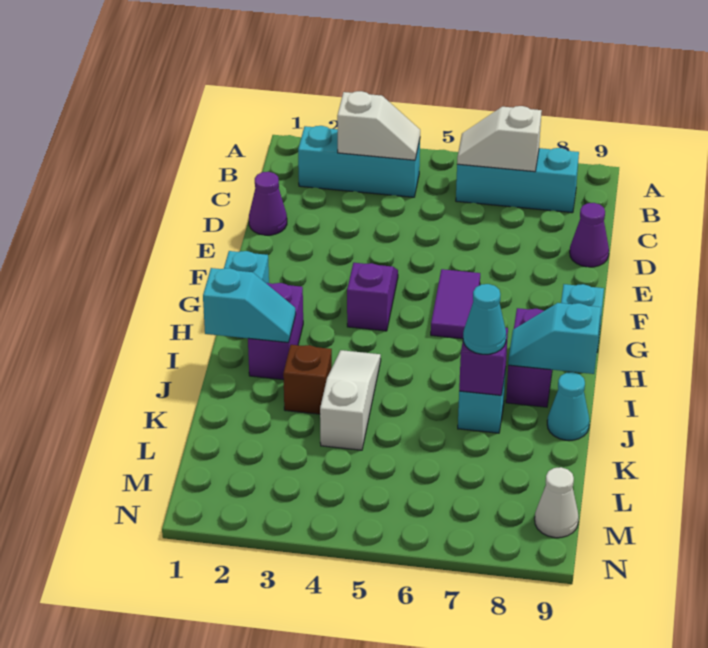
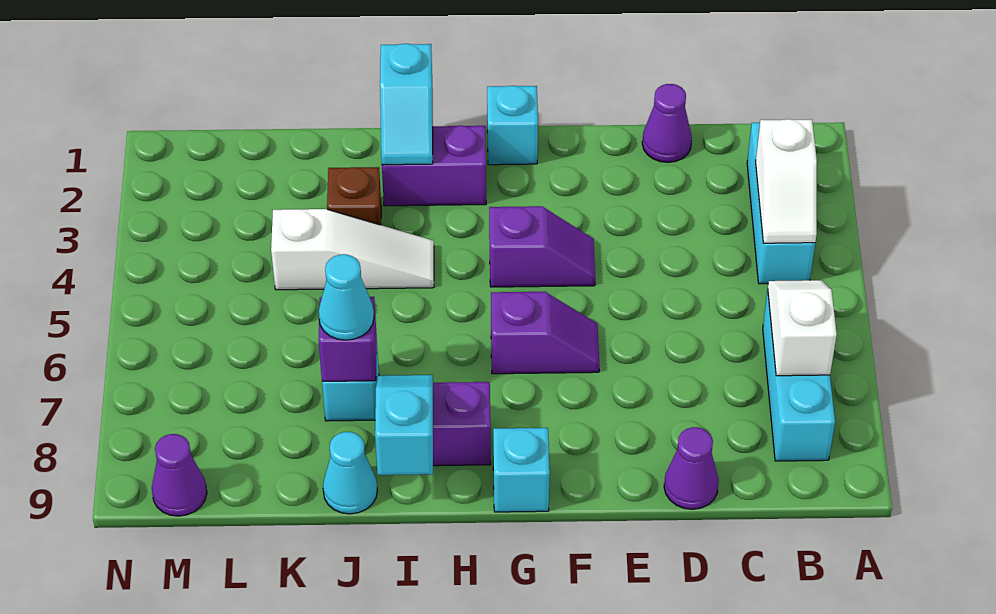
purple 1x2 tile [431,269,480,339] -> purple 1x2 slope [491,292,599,374]
white 1x1 cone [535,467,579,538] -> purple 1x1 cone [152,434,207,516]

